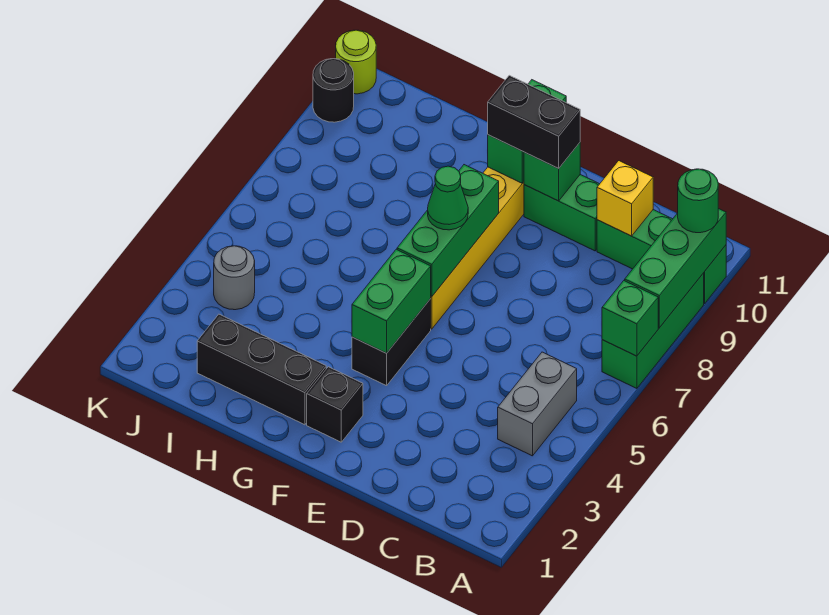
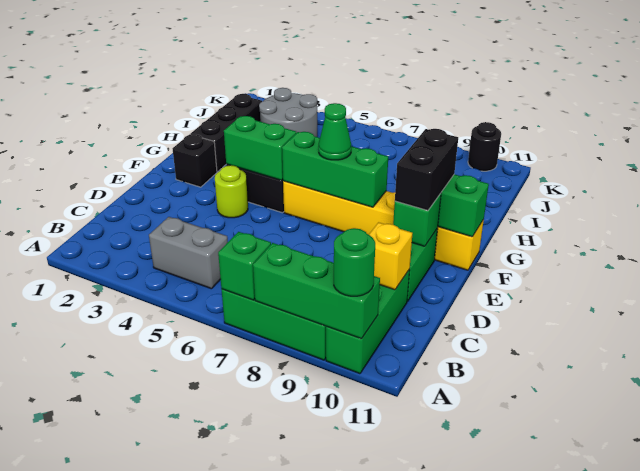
grey 1x1 round brick [214,246,255,310] -> grey 2x2 round brick [259,88,317,137]
lime 1x1 round brick [336,30,376,94] -> lime 1x1 round brick moved to [215,165,248,218]

